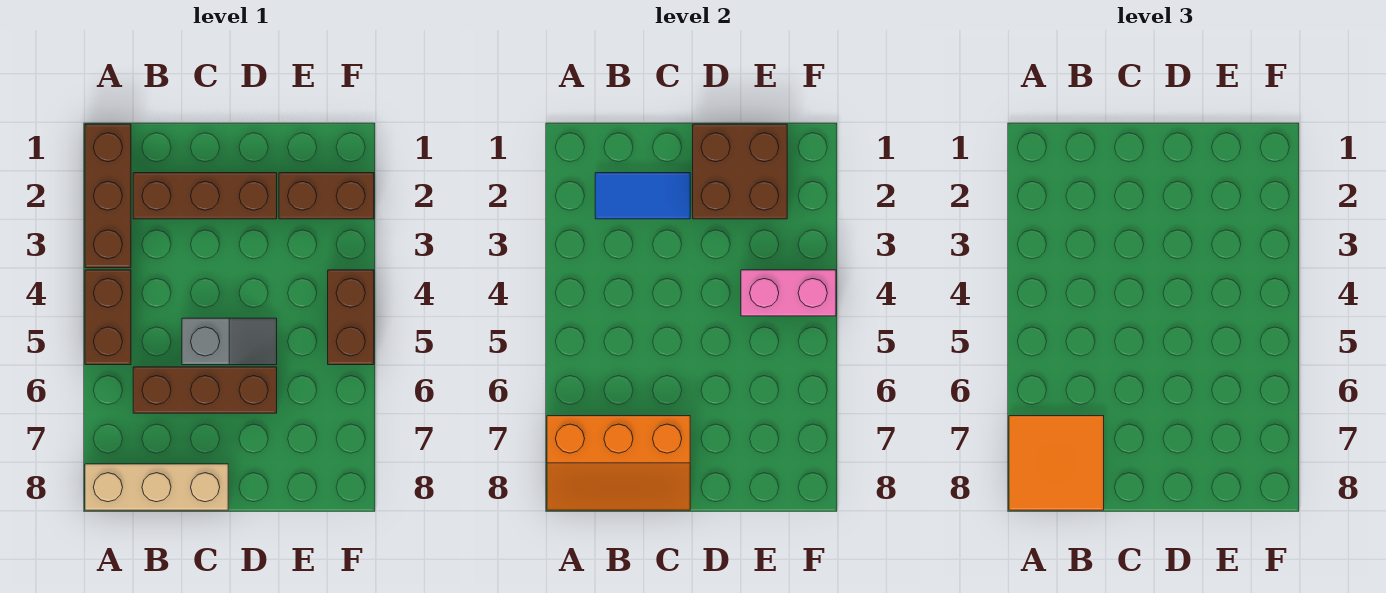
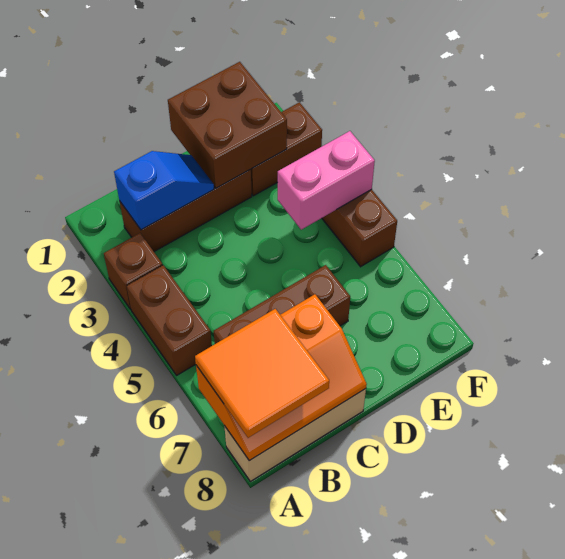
brown 1x3 brick [85,124,131,268] -> brown 1x1 brick [104,233,162,309]
blue 1x2 tile [595,173,690,219] -> blue 1x2 slope [114,151,214,230]
grey 1x2 slope [182,318,277,365] -> none

